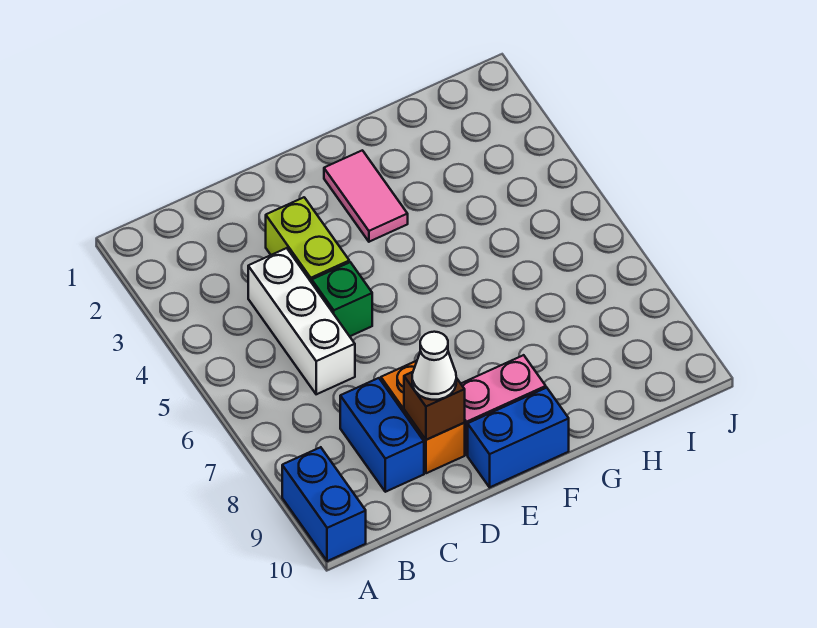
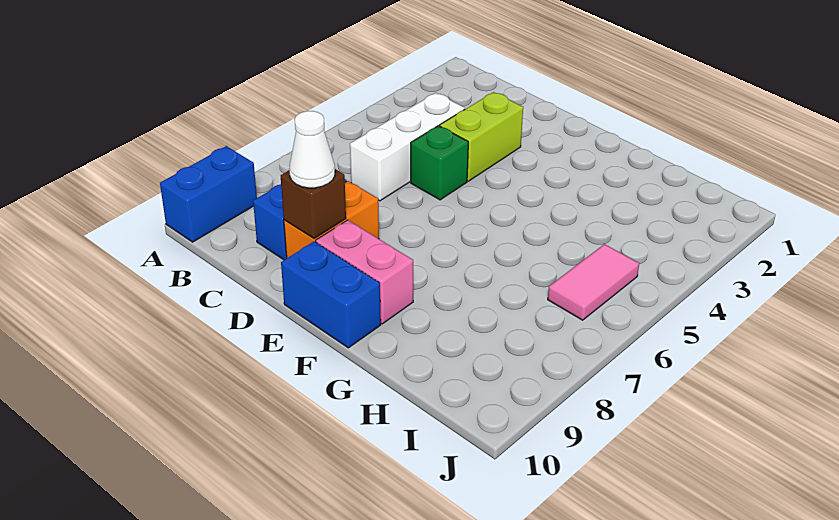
pink 1x2 tile [324,150,408,242] -> pink 1x2 tile moved to [548,244,639,320]

